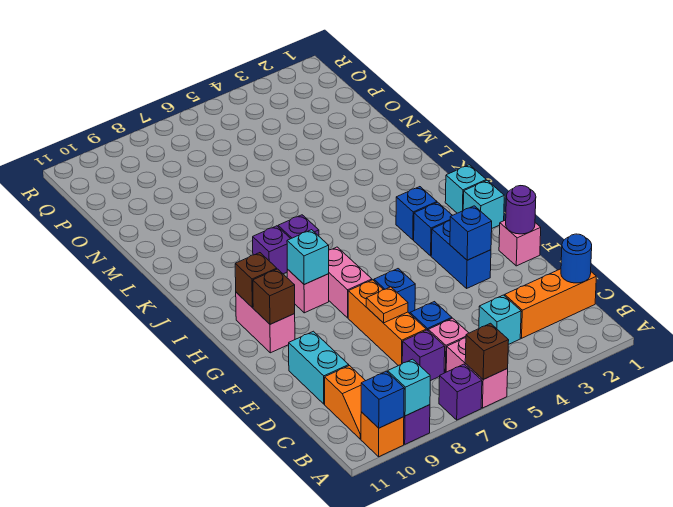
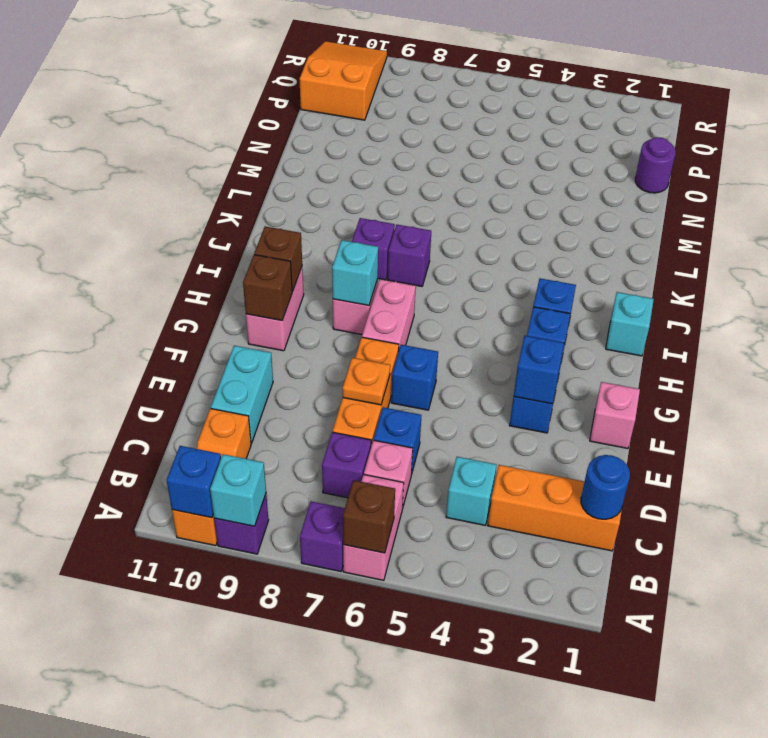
purple 1x1 round brick [506,186,536,234] -> purple 1x1 round brick moved to [635,138,676,193]
cyan 1x1 brick [463,180,504,228] -> none
none -> orange 2x3 slope [299,41,387,120]

